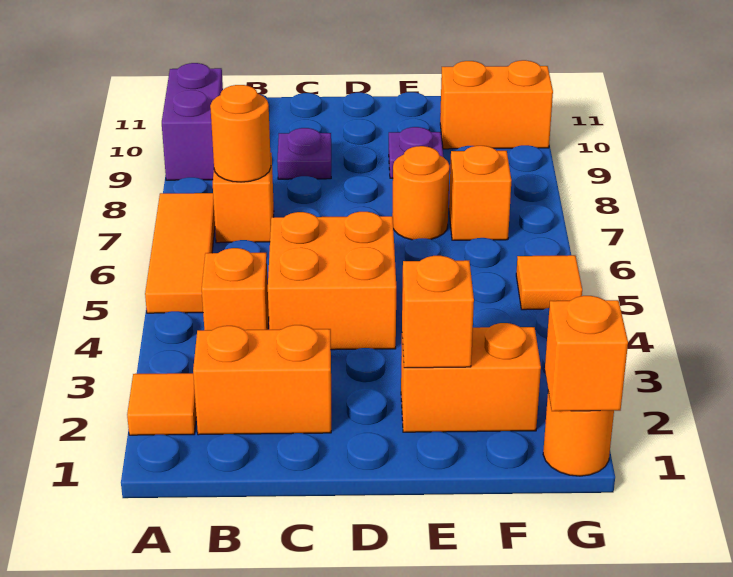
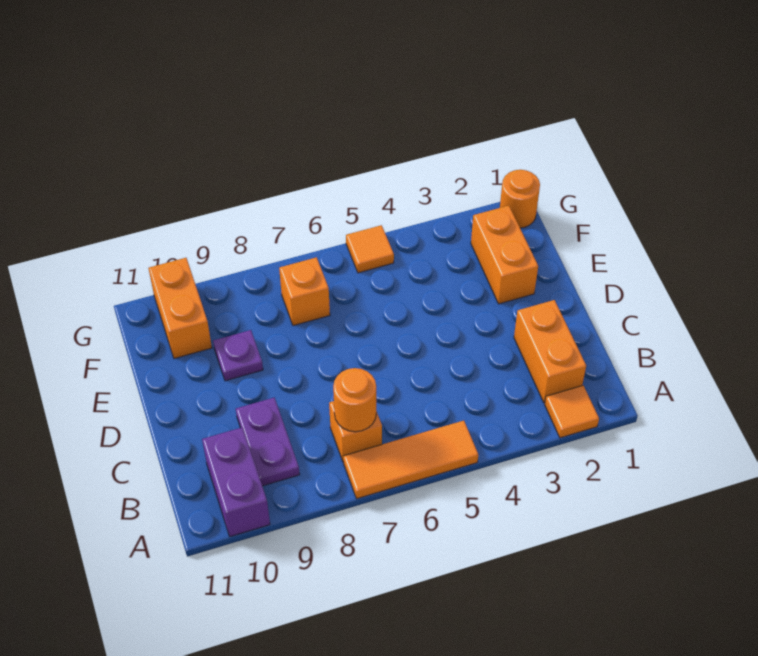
purple 1x2 brick [162,63,223,180] -> purple 1x2 brick turned to [202,427,270,537]
orange 1x1 brick [202,248,269,330] -> none
orange 2x2 brick [268,212,396,350] -> none
purple 1x1 plate [277,128,331,179] -> purple 1x2 plate [236,398,300,486]
orange 1x1 brick [402,256,474,368] -> none
orange 1x1 round brick [392,146,450,240] -> none
orange 1x1 brick [545,296,628,411] -> none

